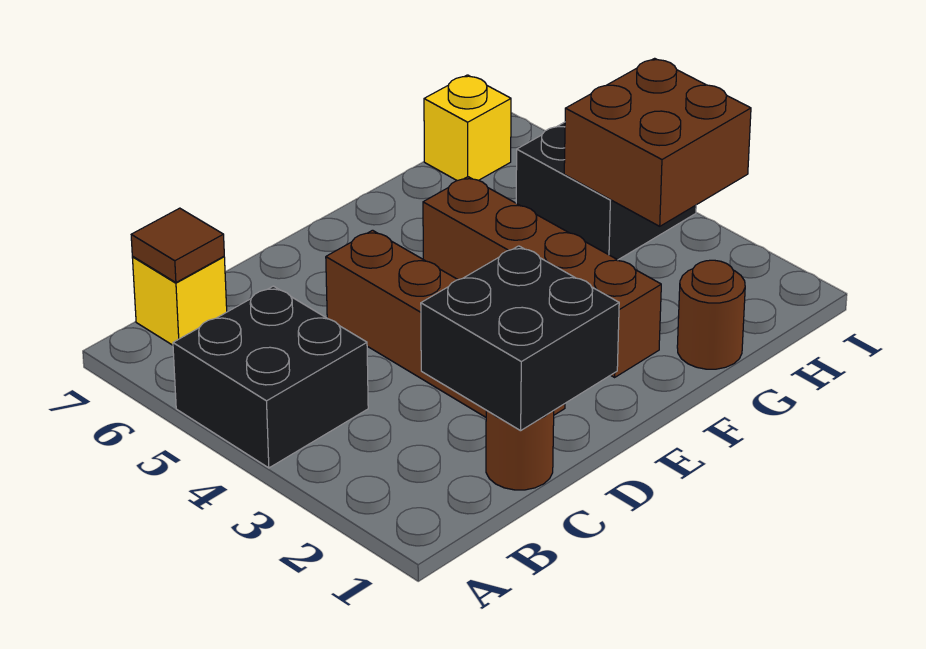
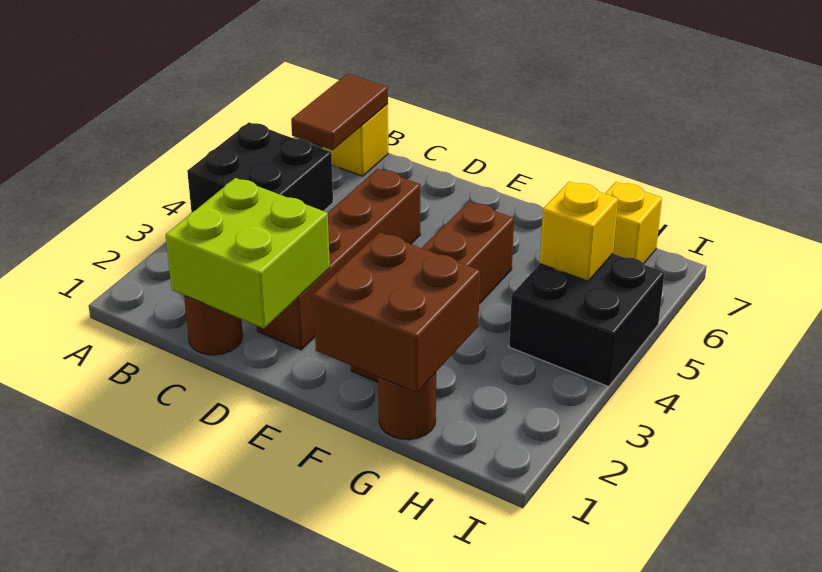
brown 1x1 tile [131,208,224,282] -> brown 1x2 tile [291,73,388,150]
black 2x2 brick [421,246,619,431] -> lime 2x2 brick [166,178,330,329]
brown 2x2 brick [564,58,751,226] -> brown 2x2 brick moved to [313,232,480,393]
none -> yellow 1x1 brick [540,181,618,281]

